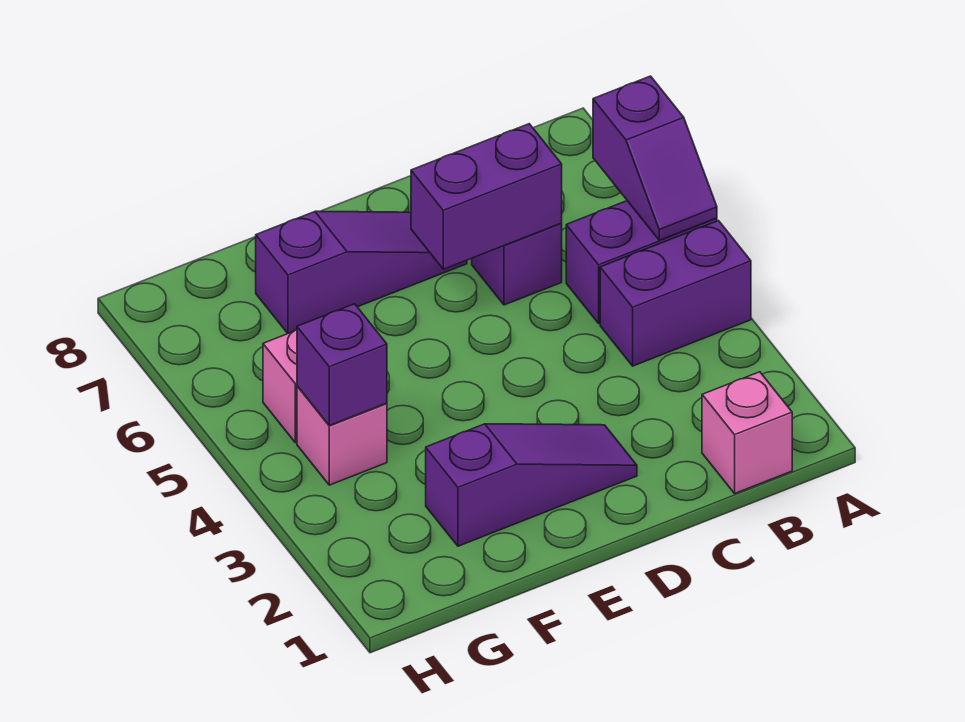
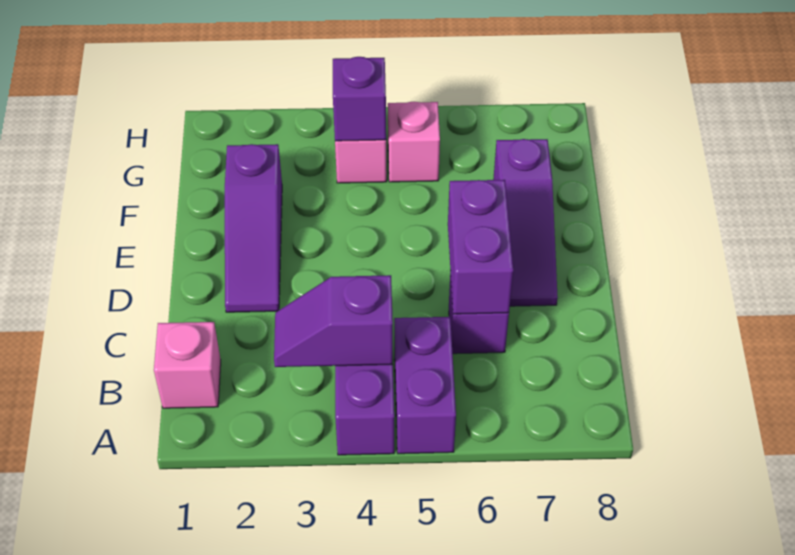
purple 1x2 slope [593,76,717,240] -> purple 1x2 slope moved to [274,275,393,367]

